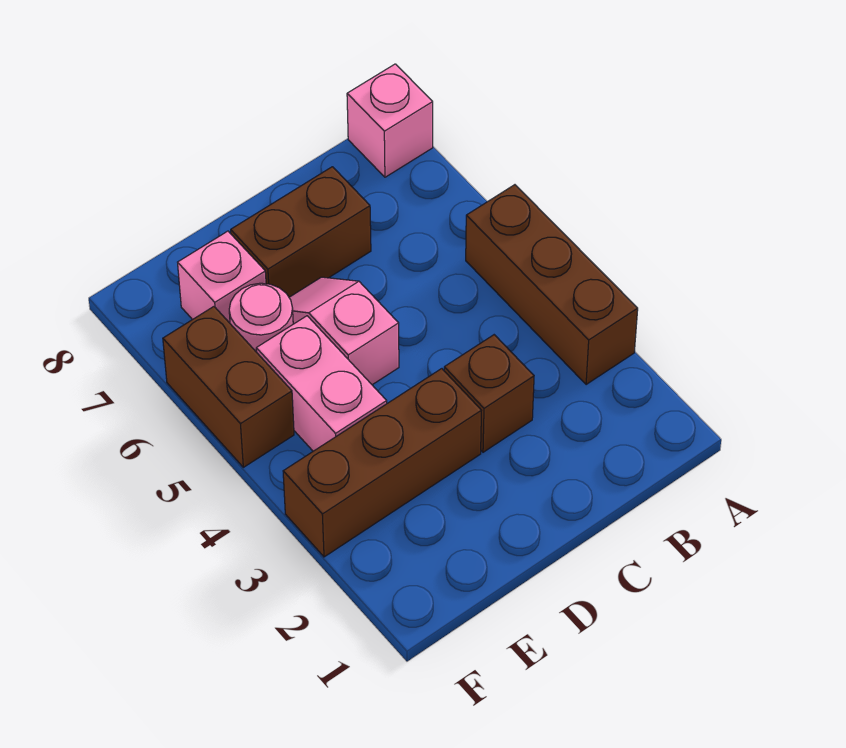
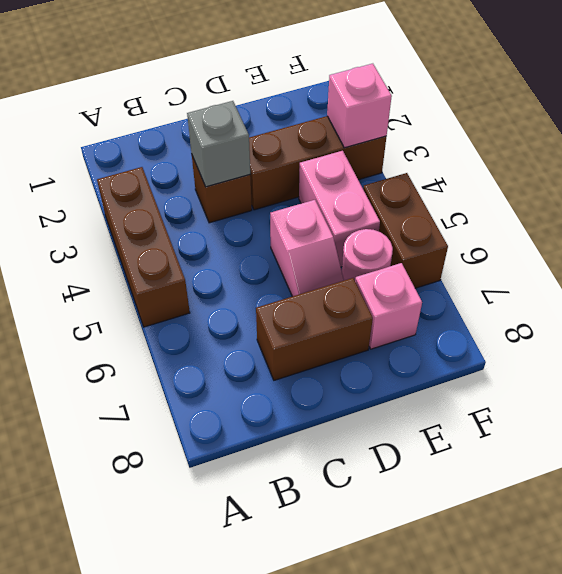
pink 1x1 brick [347,64,433,177] -> pink 1x1 brick moved to [327,64,392,148]
none -> grey 1x1 brick [187,101,250,187]

